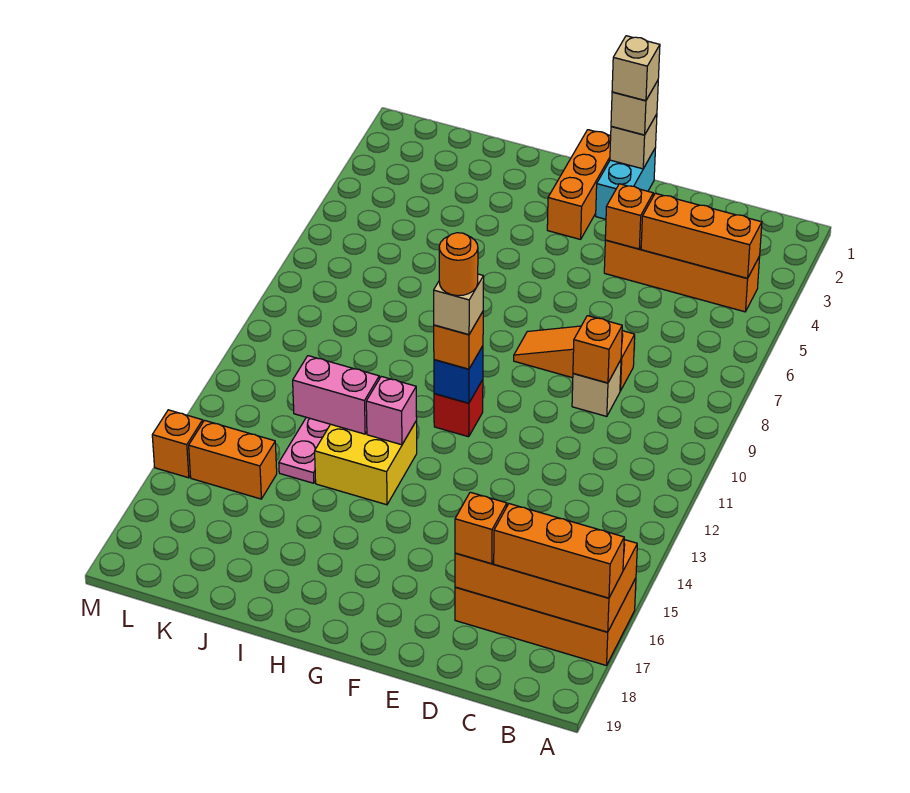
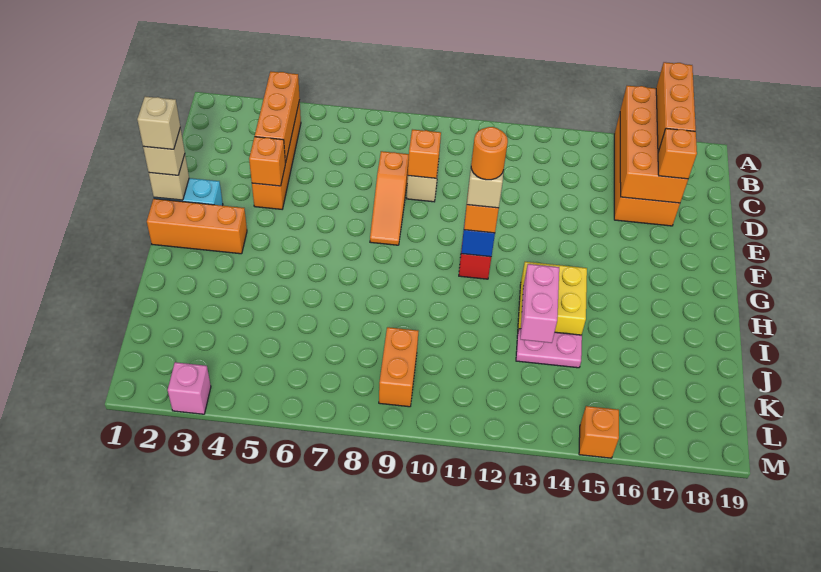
pink 1x1 brick [366,376,417,445] -> pink 1x1 brick moved to [168,362,211,414]
orange 1x2 brick [189,420,277,499] -> orange 1x2 brick moved to [379,327,418,407]

